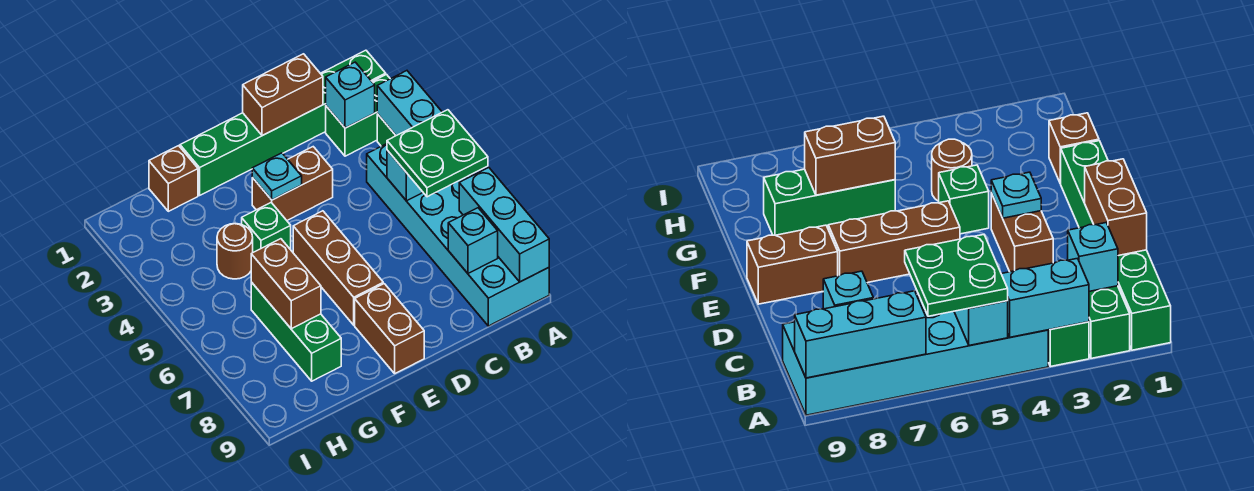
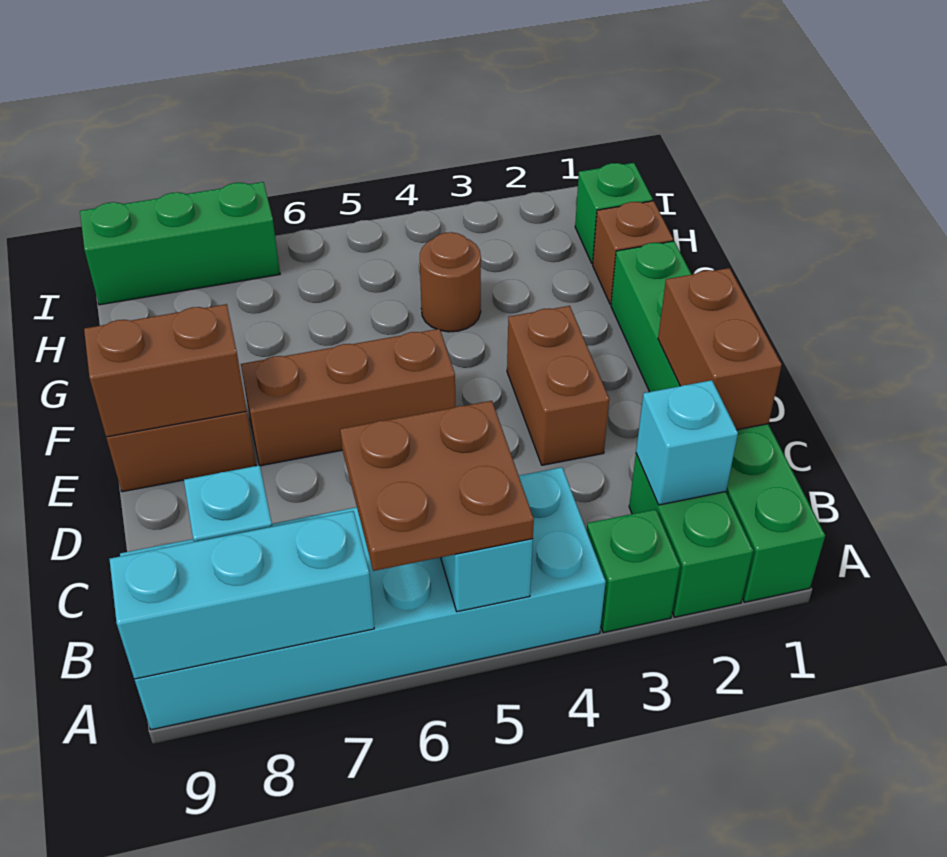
cyan 1x2 brick [377,71,442,136] -> none
green 2x2 plate [387,110,488,197] -> brown 2x2 plate [340,401,534,571]
cyan 1x1 plate [252,153,302,200] -> none
green 1x1 brick [242,203,291,252] -> green 1x1 brick moved to [575,163,653,264]
green 1x3 brick [251,282,341,381] -> green 1x3 brick moved to [80,182,280,305]
brown 1x2 brick [251,239,321,329] -> brown 1x2 brick moved to [84,304,247,437]

